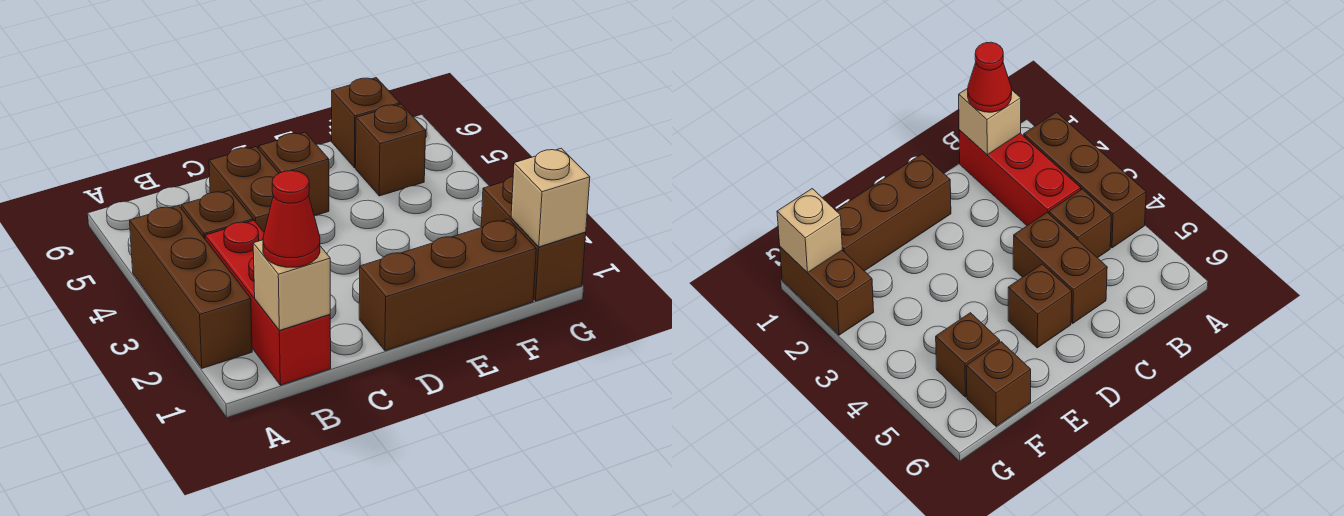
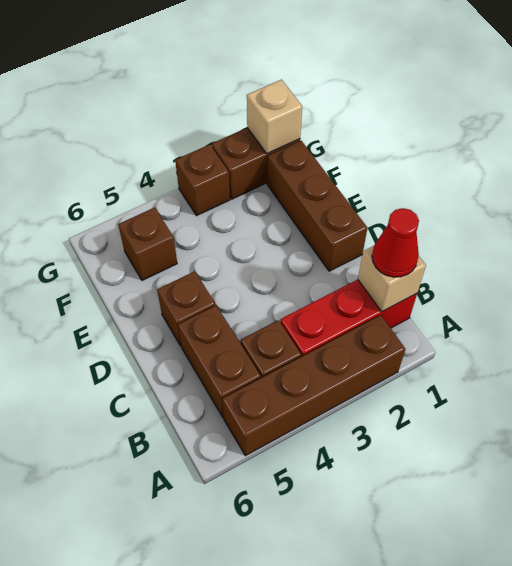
brown 1x3 brick [130,205,252,368] -> brown 1x4 brick [222,315,405,456]
brown 1x2 brick [209,147,279,232] -> brown 1x2 brick turned to [178,305,261,418]
brown 1x1 brick [332,78,400,168] -> brown 1x1 brick moved to [175,144,230,216]

